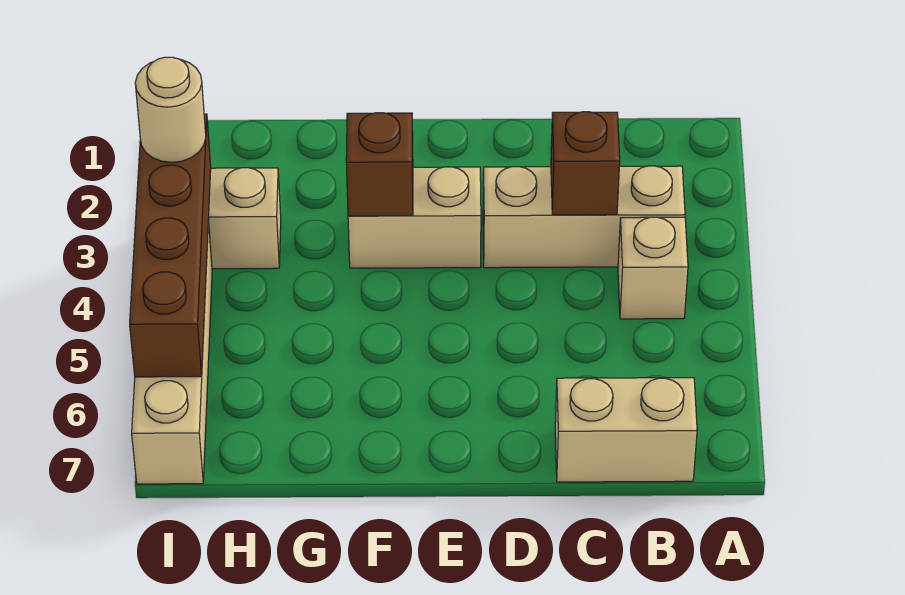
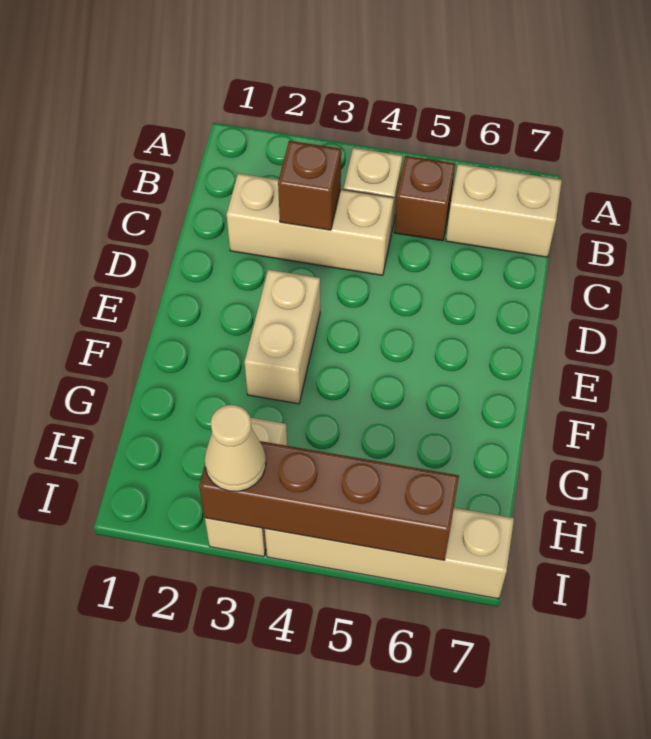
tan 1x3 brick [483,166,685,268] -> tan 1x3 brick turned to [227,173,394,275]
tan 1x2 brick [555,378,697,482] -> tan 1x2 brick turned to [446,164,562,257]
brown 1x1 brick [346,113,413,216] -> brown 1x1 brick moved to [394,156,455,241]
tan 1x1 round brick [135,57,206,162] -> tan 1x1 cone [205,405,266,491]

